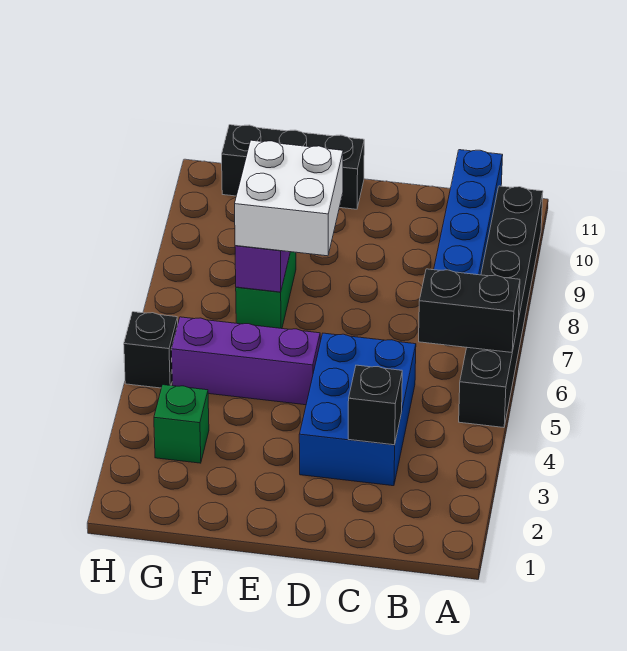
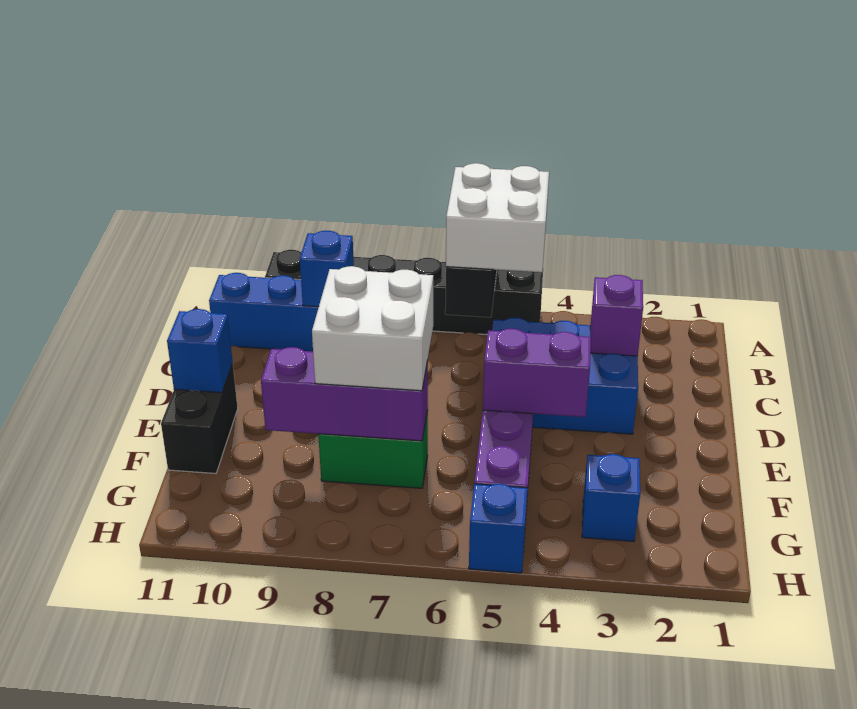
none -> white 2x2 brick [446,163,549,272]
none -> blue 1x1 brick [300,231,354,307]
black 1x1 brick [348,365,402,445] -> purple 1x1 brick [590,275,643,356]
none -> purple 1x2 brick [483,329,591,417]
black 1x3 brick [222,125,364,209] -> black 1x2 brick [161,364,238,473]
none -> blue 1x1 brick [167,309,233,393]
green 1x1 brick [154,385,209,463] -> blue 1x1 brick [582,454,640,541]
black 1x1 brick [124,312,178,388] -> blue 1x1 brick [469,484,527,573]

